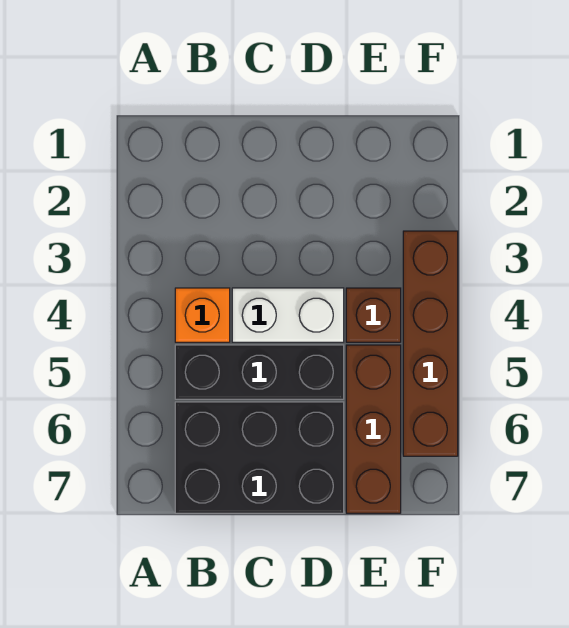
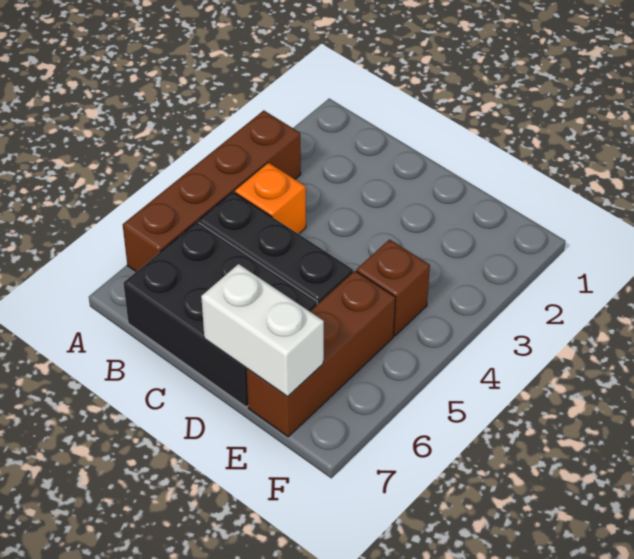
white 1x2 brick [232,288,344,342] -> white 1x2 brick moved to [201,264,324,396]
brown 1x4 brick [403,231,458,456] -> brown 1x4 brick moved to [123,110,301,272]

